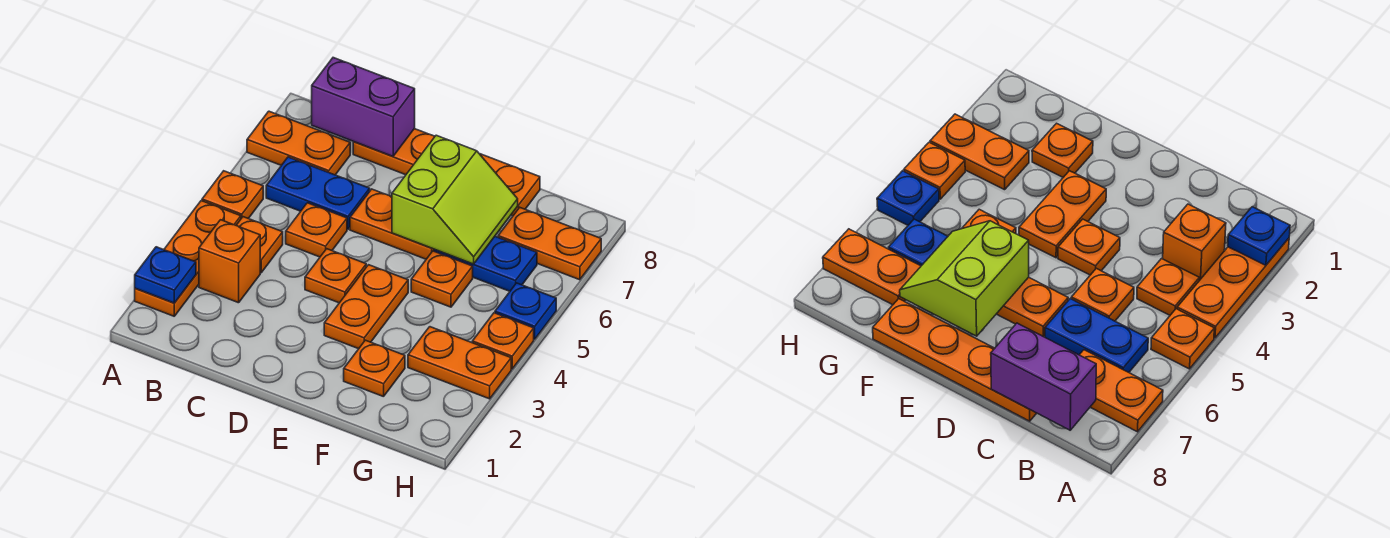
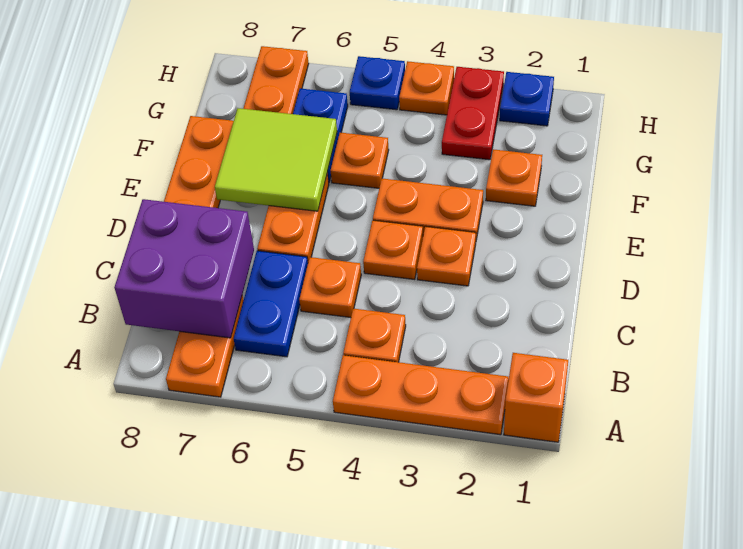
blue 1x1 plate [135,247,196,303] -> blue 1x1 plate moved to [500,72,554,126]
orange 1x1 plate [202,171,263,219] -> orange 1x1 plate moved to [417,226,476,286]
orange 1x1 brick [199,220,260,303] -> orange 1x1 brick moved to [504,353,568,442]
purple 1x2 brick [312,58,415,156] -> purple 2x2 brick [114,199,254,338]
lime 2x2 slope [392,135,518,264] -> lime 2x2 tile [215,108,337,211]
orange 1x2 plate [408,327,511,399] -> red 1x2 plate [442,67,504,160]

